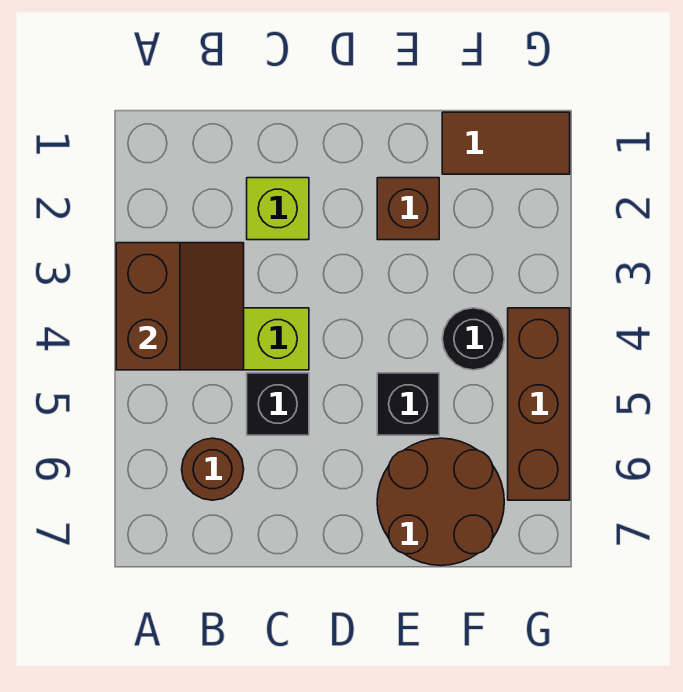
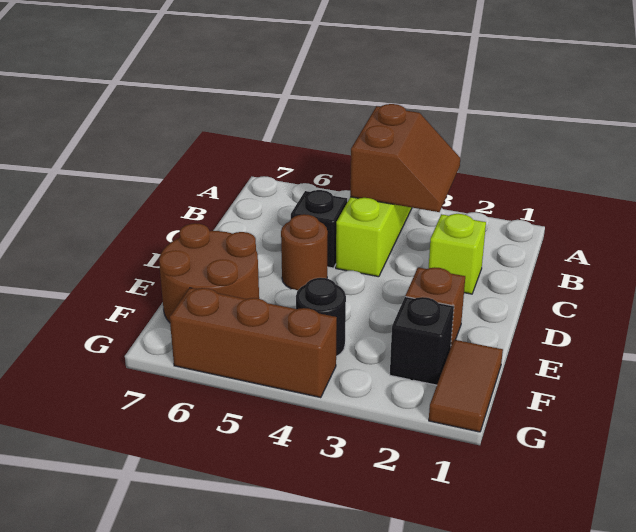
brown 2x2 slope [116,243,244,370] -> brown 2x2 slope turned to [350,104,460,212]
brown 1x1 round brick [182,438,244,500] -> brown 1x1 round brick moved to [281,214,328,290]
black 1x1 brick [377,373,439,435] -> black 1x1 brick moved to [390,297,454,385]

